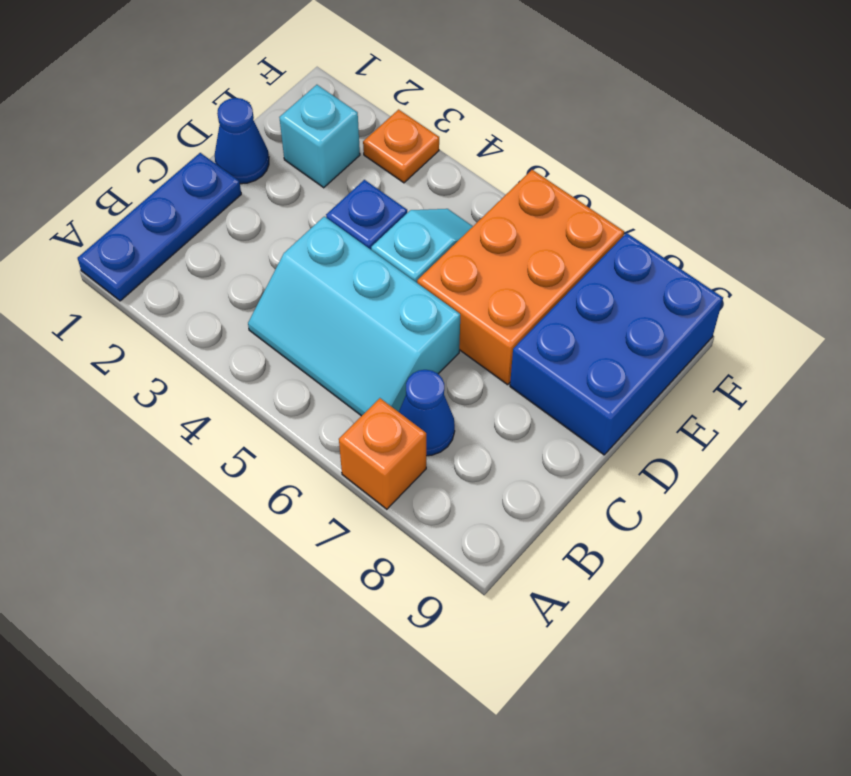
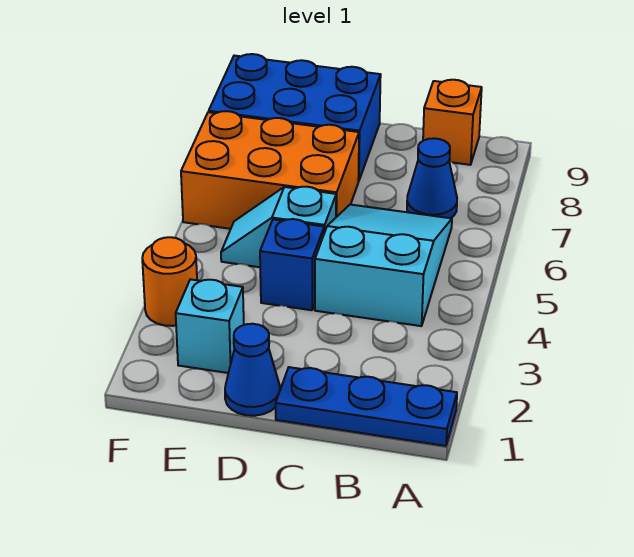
orange 1x1 brick [339,398,426,509] -> orange 1x1 brick moved to [423,80,482,165]
cyan 2x3 slope [248,216,460,416] -> cyan 2x3 slope turned to [315,204,452,326]
orange 1x1 plate [363,110,439,183] -> orange 1x1 round brick [142,237,197,326]

